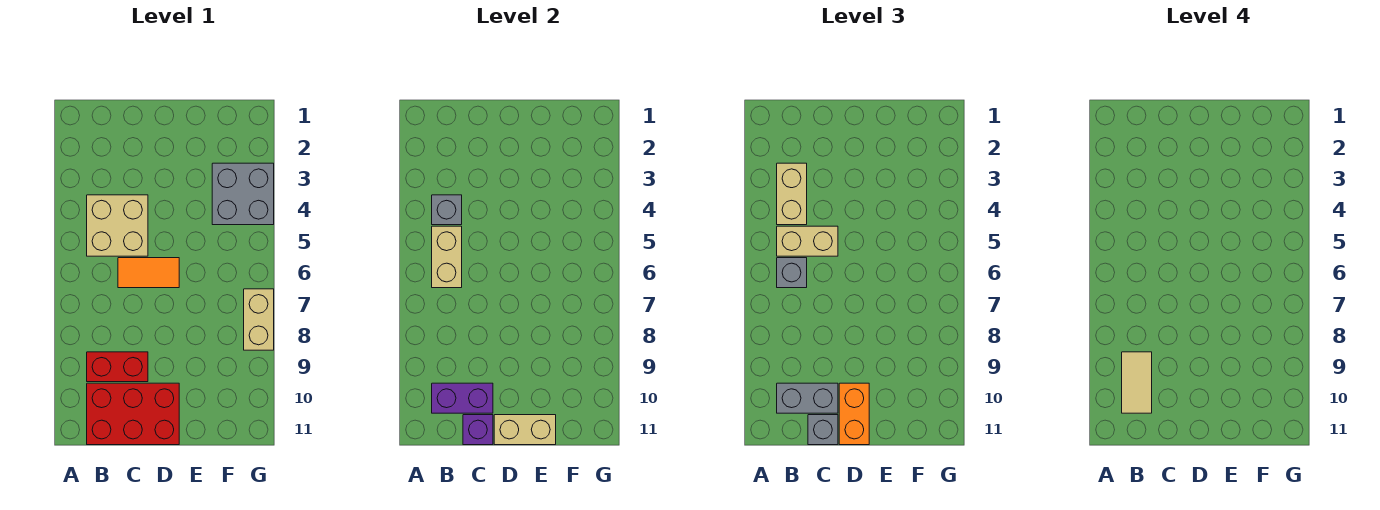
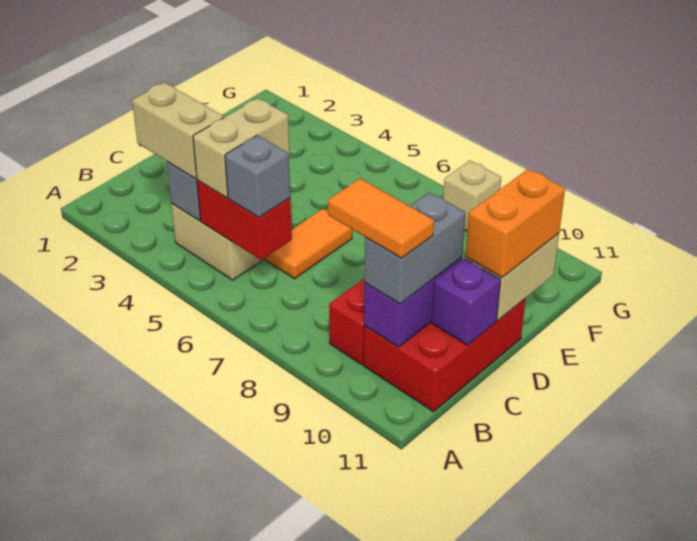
tan 1x2 brick [432,226,462,288] -> red 1x2 brick [197,180,292,260]
tan 1x2 tile [1122,352,1152,413] -> orange 1x2 tile [328,178,434,258]
grey 1x1 brick [808,415,838,445] -> none
orange 1x2 brick [839,383,869,445] -> orange 1x2 brick turned to [466,169,565,277]
grey 2x2 brick [212,163,274,225] -> none
tan 1x2 brick [244,289,274,350] -> tan 1x1 brick [443,161,501,231]

